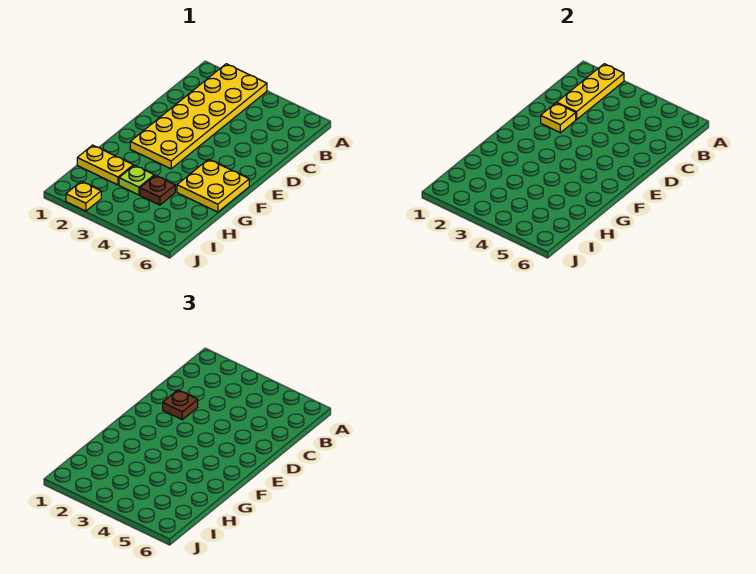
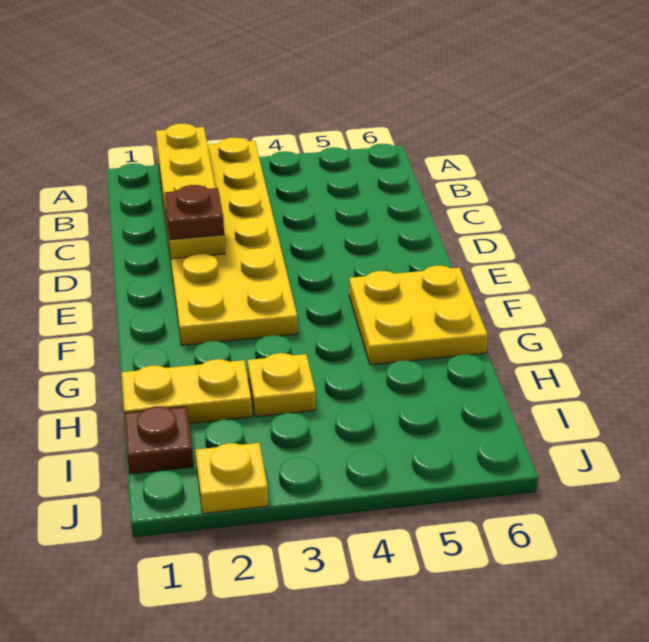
lime 1x1 plate [119,165,154,195] -> yellow 1x1 plate [248,353,316,417]
brown 1x1 plate [140,175,175,205] -> brown 1x1 plate moved to [124,406,193,474]

